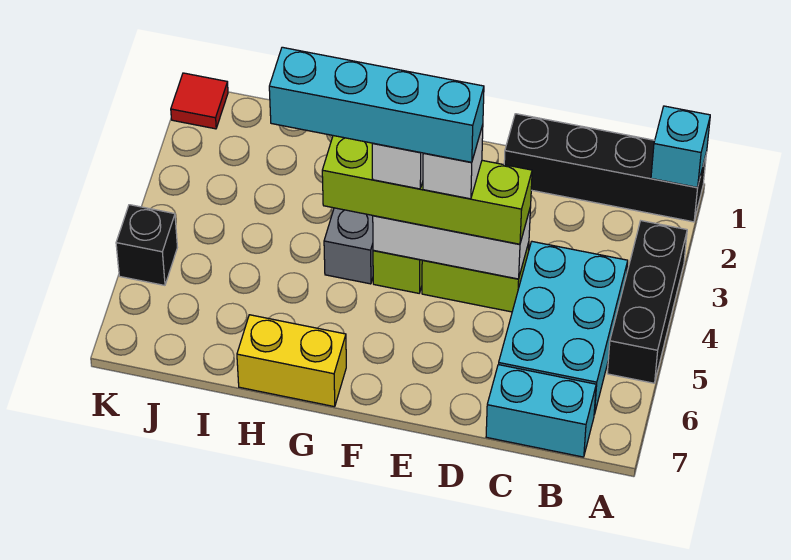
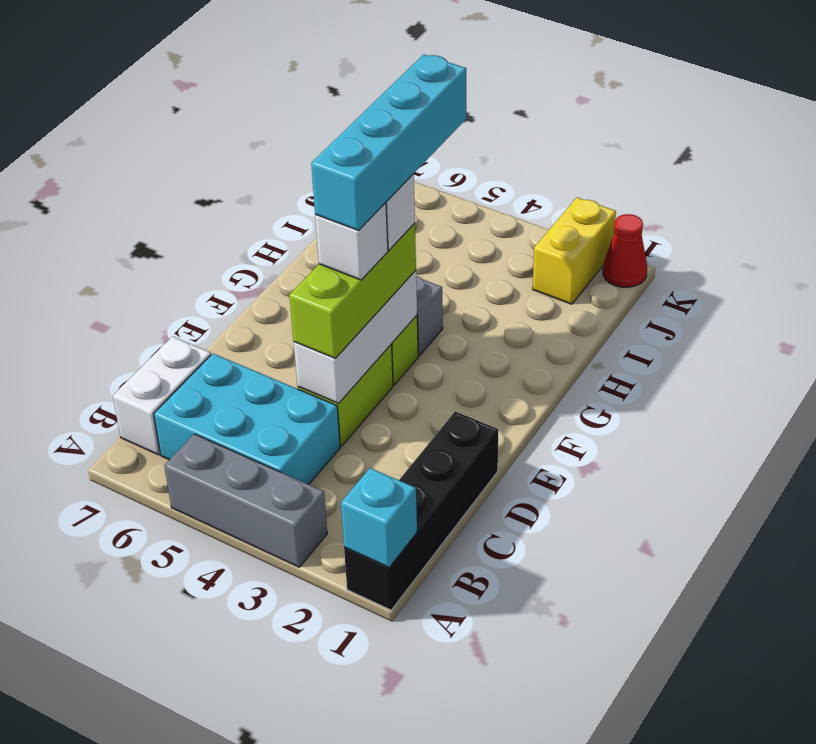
black 1x3 brick [607,221,687,383] -> grey 1x3 brick [164,434,327,567]
cyan 1x2 brick [486,365,596,457] -> white 1x2 brick [113,336,211,455]
lime 1x4 brick [322,136,532,244] -> lime 1x3 brick [289,223,416,358]
yellow 1x2 brick [237,315,346,407] -> yellow 1x2 brick moved to [533,198,616,304]
red 1x1 tile [171,73,228,129] -> red 1x1 cone [603,214,647,287]
black 1x1 brick [116,205,177,285] -> none

